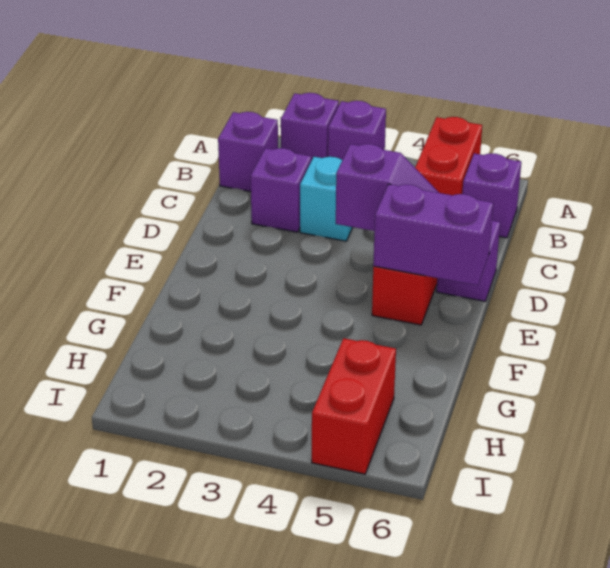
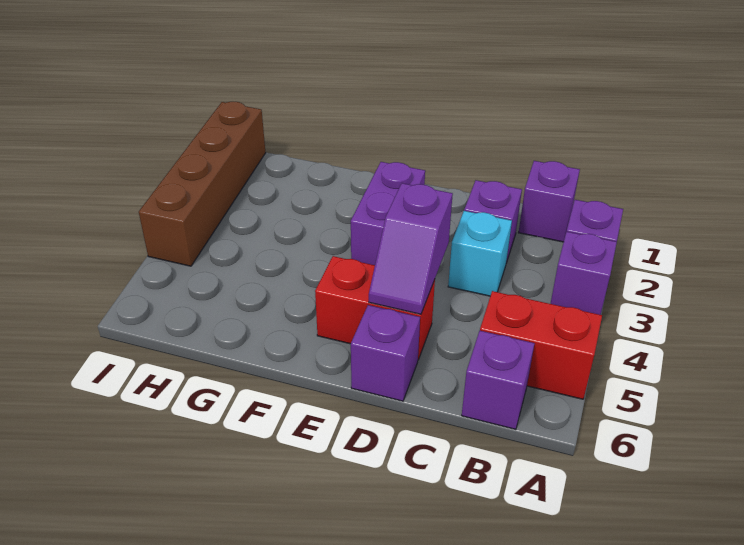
purple 1x2 brick [373,184,493,286] -> purple 1x2 brick moved to [351,162,425,265]
red 1x2 brick [312,338,396,474] -> none
none -> brown 1x4 brick [139,102,266,266]

